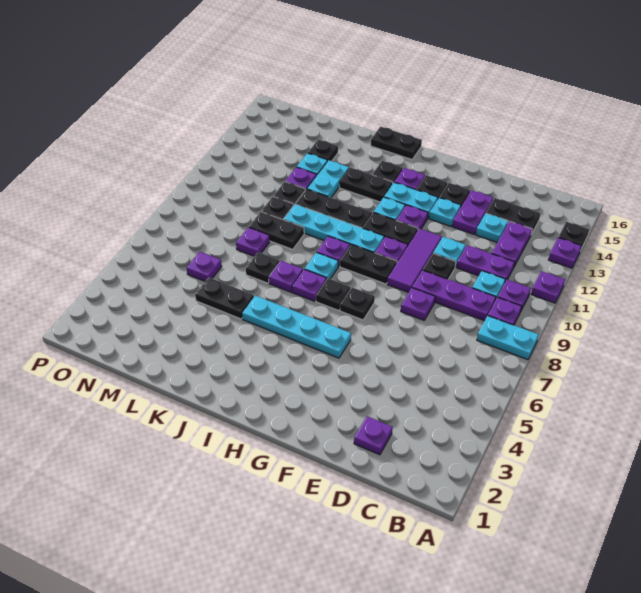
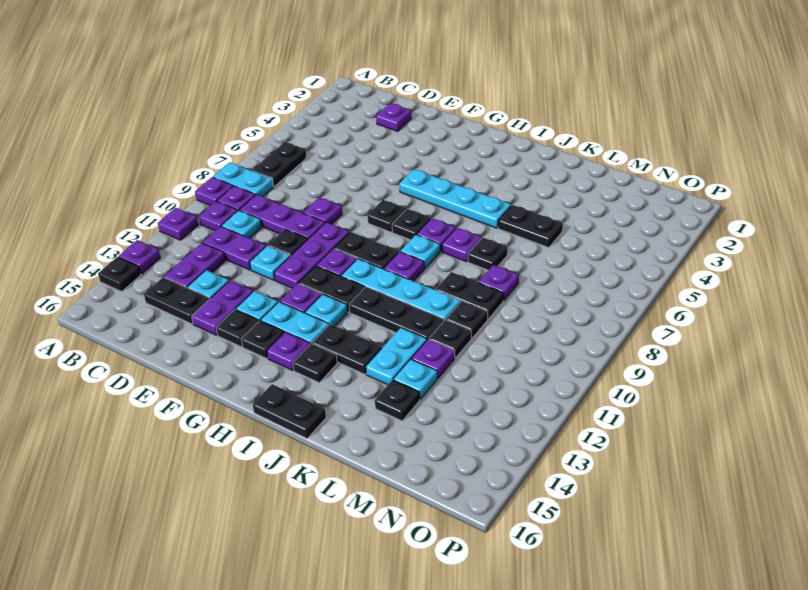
none -> black 1x2 plate [252,142,307,186]
purple 1x3 tile [387,229,442,293] -> purple 1x3 plate [274,222,349,288]
purple 1x1 plate [187,252,222,281] -> purple 1x1 plate moved to [195,177,233,206]

